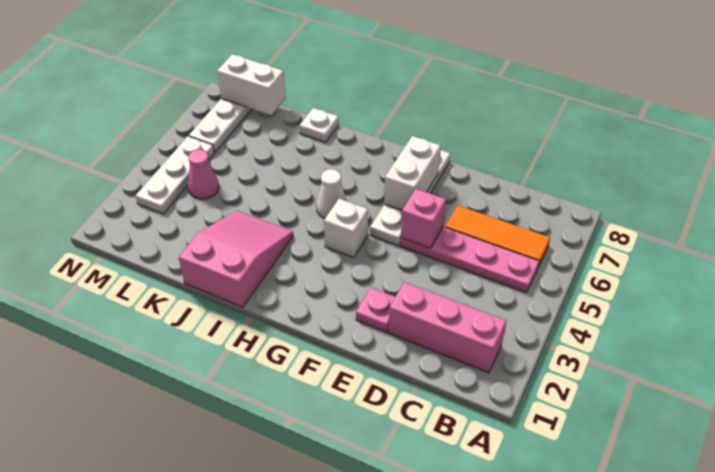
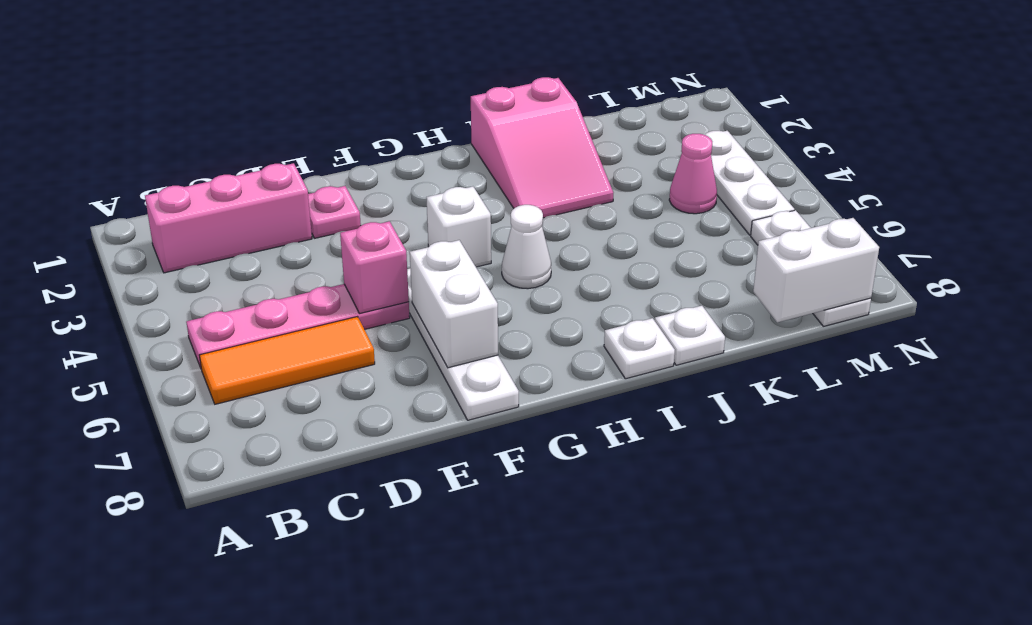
none -> white 1x1 plate [604,318,675,379]

